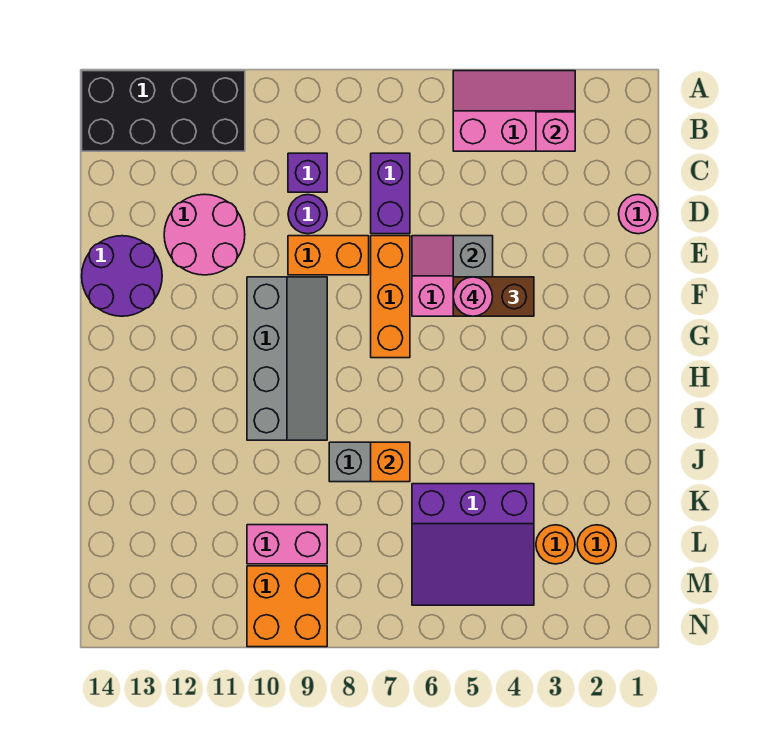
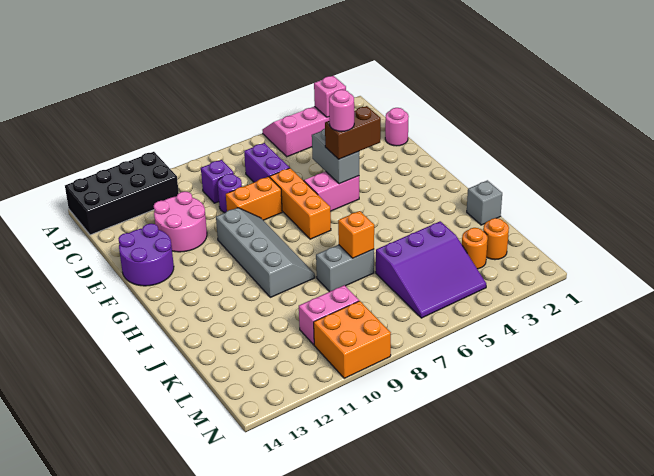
none -> grey 1x1 brick [467,180,502,225]

